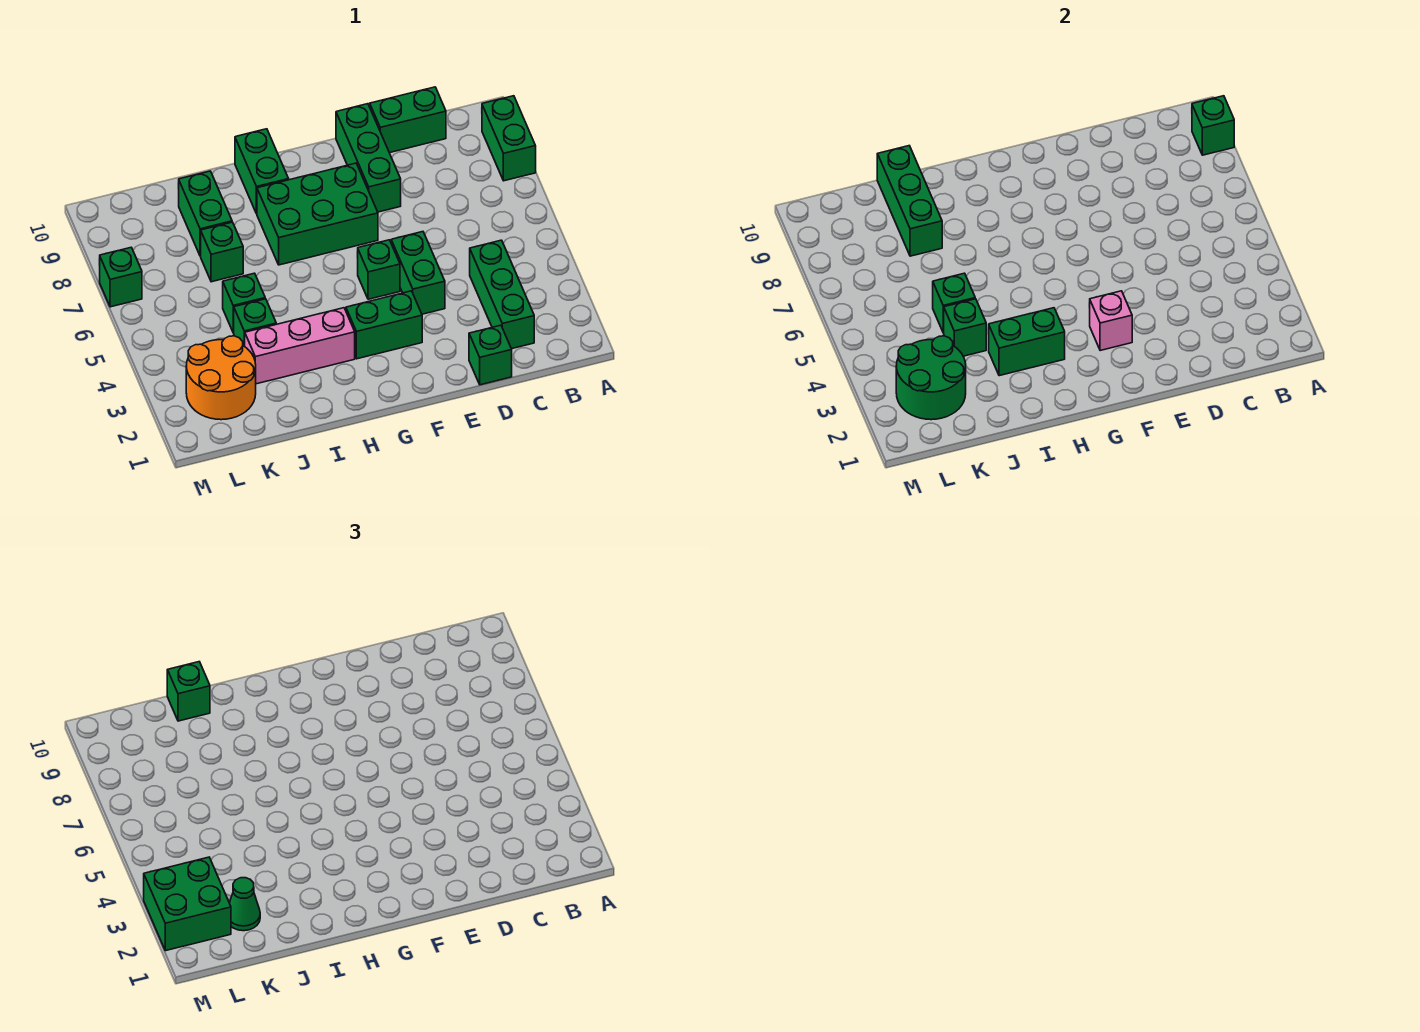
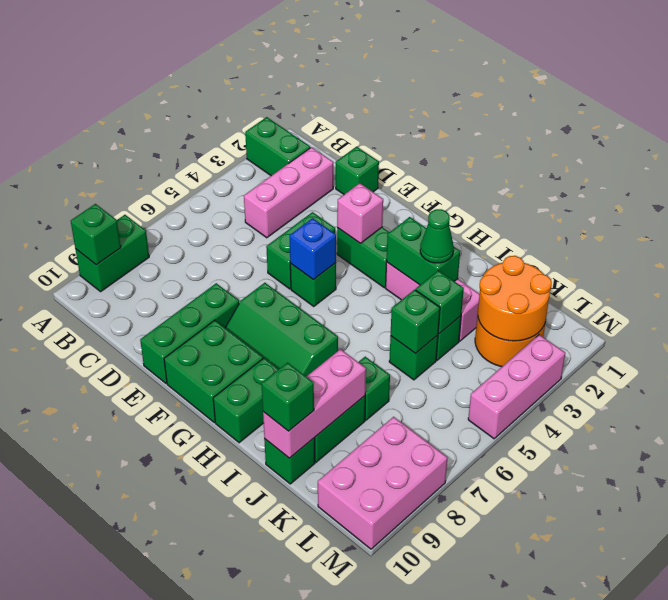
green 1x3 brick [470,240,534,349] -> pink 1x3 brick [244,147,333,238]
green 1x2 brick [370,87,446,153] -> green 1x2 brick moved to [245,117,310,176]
none -> blue 1x1 brick [290,218,336,280]
green 2x3 brick [257,163,378,265] -> green 2x3 slope [225,283,338,376]
green 1x3 brick [877,146,942,256] -> pink 1x3 brick [263,349,366,458]
green 2x2 round brick [896,336,966,420] -> orange 2x2 round brick [478,256,552,341]
green 1x1 cone [230,878,260,931] -> green 1x1 cone moved to [420,209,454,263]
green 2x2 brick [144,857,231,951] -> green 2x2 brick moved to [164,320,263,422]
none -> pink 2x3 brick [318,417,448,549]
none -> pink 1x3 brick [468,335,565,439]
green 1x1 brick [100,247,142,307] -> green 1x1 brick moved to [264,438,315,484]

